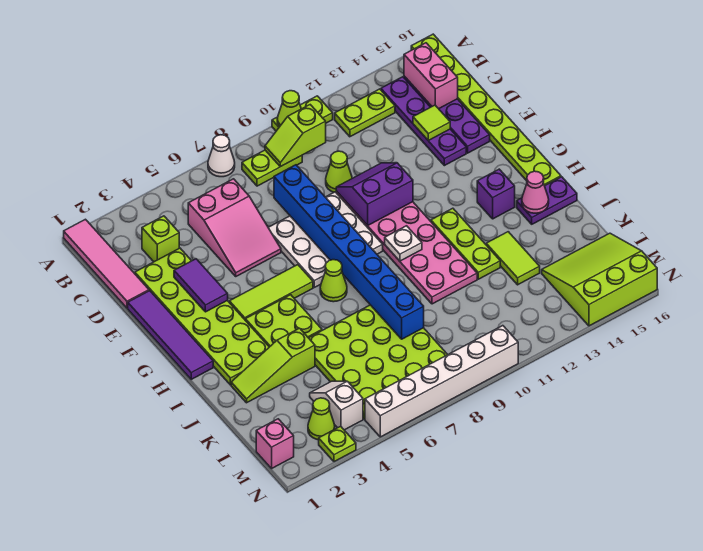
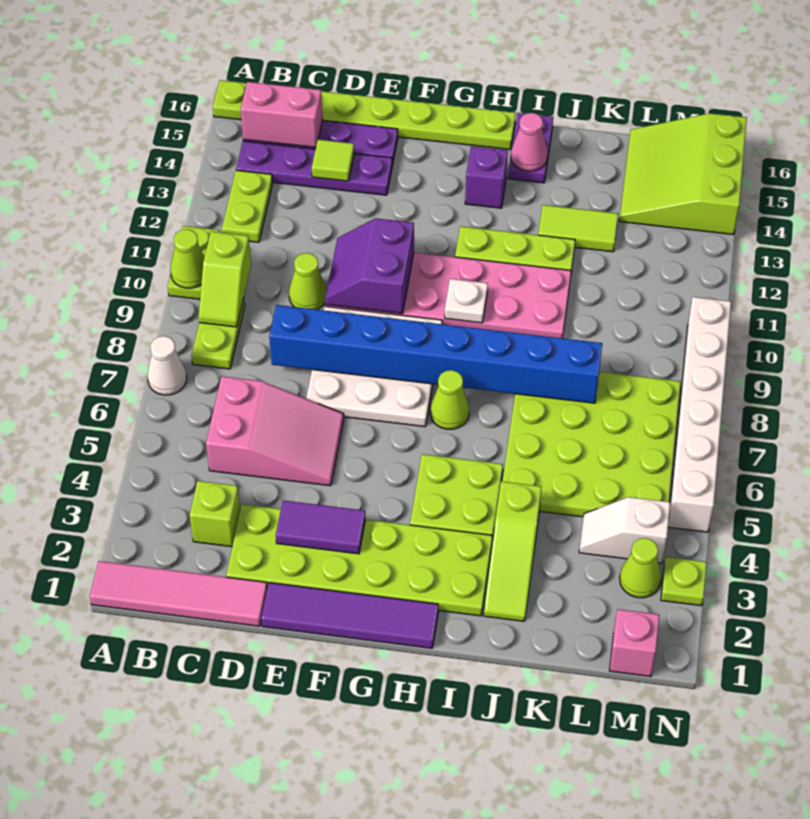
lime 1x3 tile [229,265,313,319] -> none

